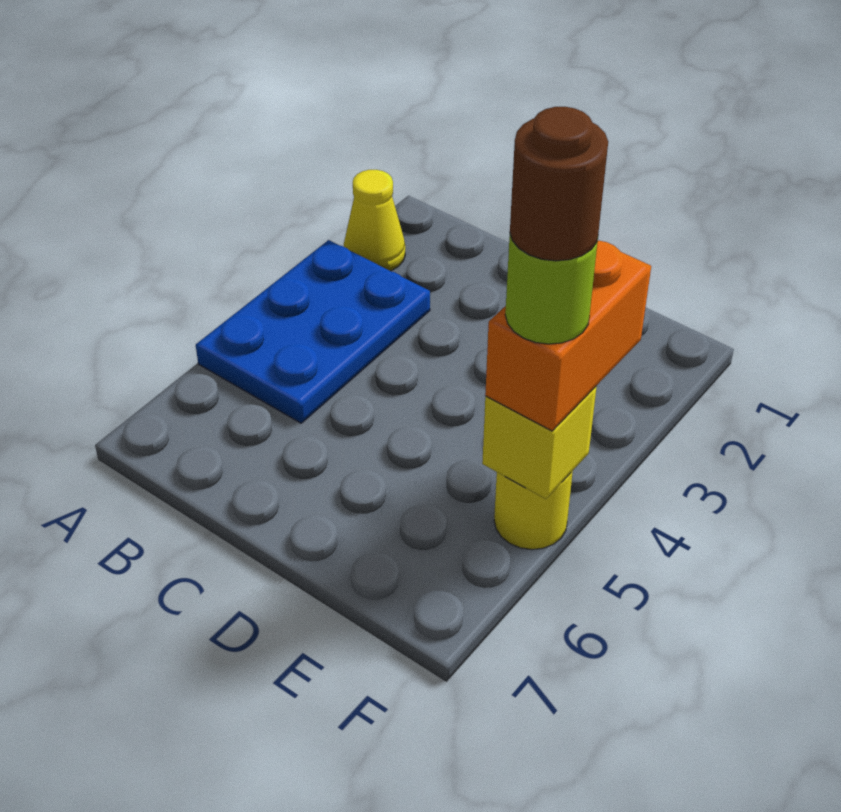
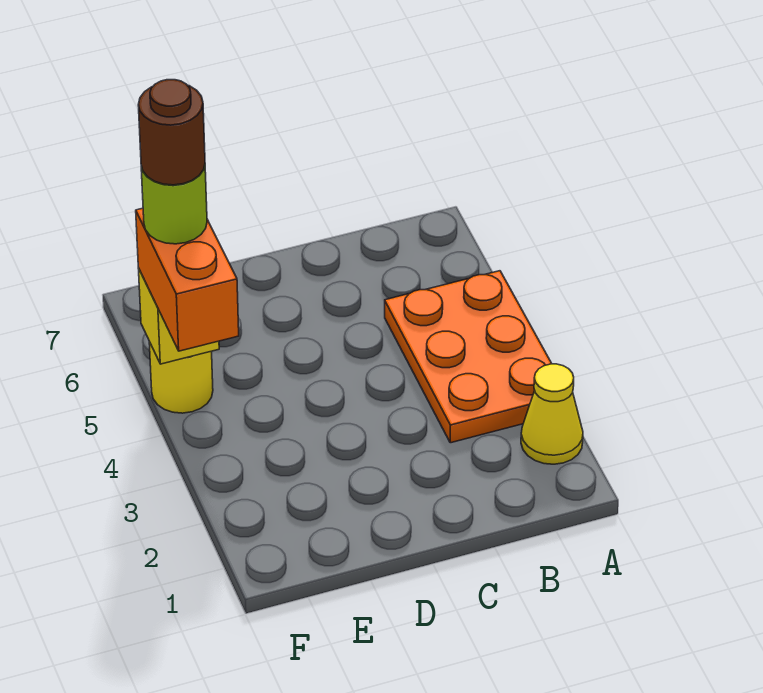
blue 2x3 plate [196,240,430,423] -> orange 2x3 plate [385,271,552,443]

